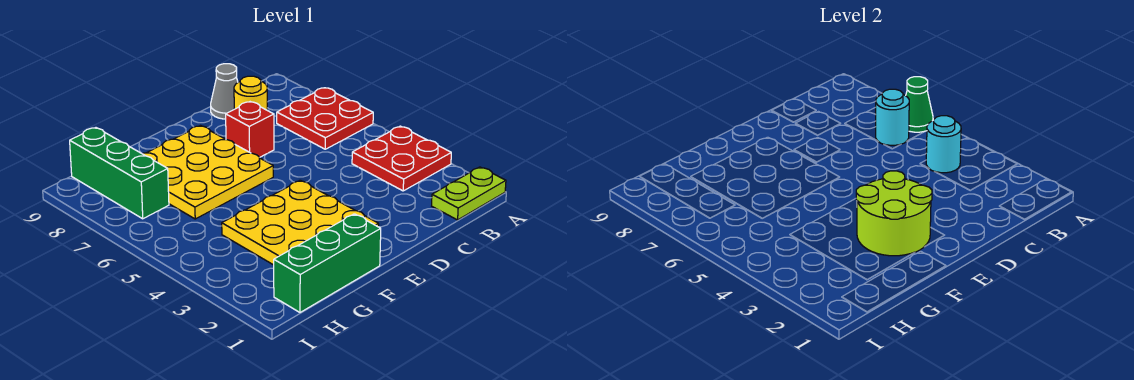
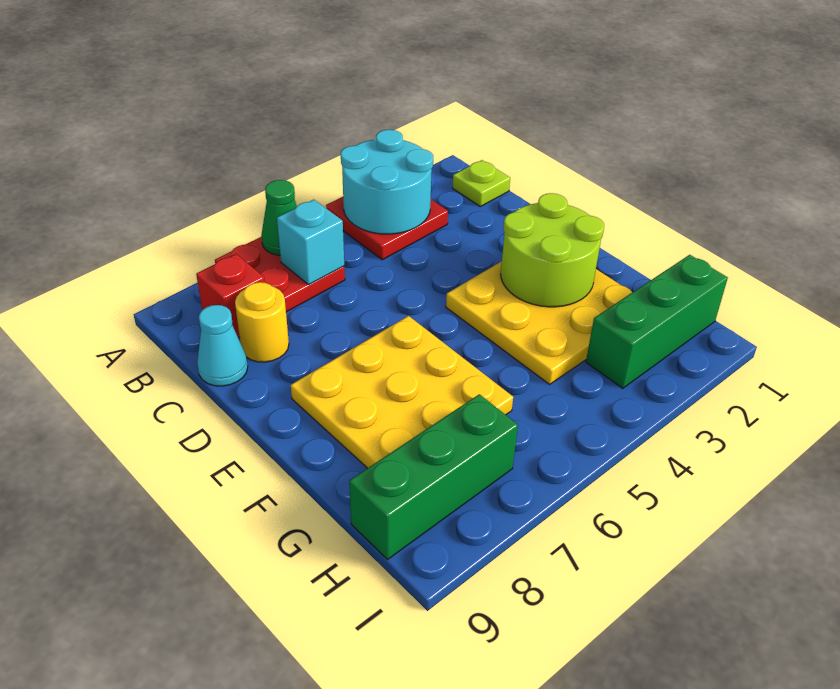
lime 1x2 plate [432,167,506,220] -> lime 1x1 plate [452,160,510,206]
cyan 1x1 round brick [926,116,961,173] -> cyan 2x2 round brick [341,130,433,234]
cyan 1x1 round brick [876,89,909,145] -> cyan 1x1 brick [277,200,344,285]
grey 1x1 cone [211,64,238,119] -> cyan 1x1 cone [197,305,248,386]
red 1x1 brick [226,102,274,157] -> red 1x1 brick moved to [196,254,265,338]
green 1x3 brick [274,214,381,312] -> green 1x3 brick turned to [586,255,728,388]

